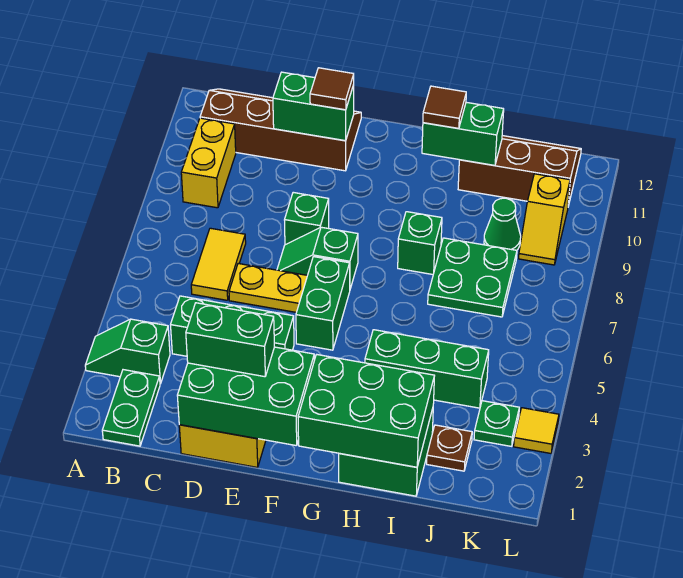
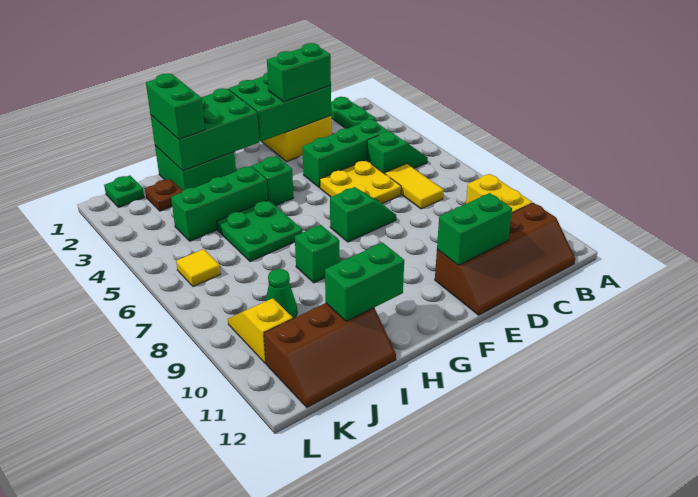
green 1x2 slope [85,319,170,384] -> green 1x2 slope moved to [367,131,428,174]
yellow 1x2 plate [229,264,307,312] -> yellow 2x2 plate [320,160,401,204]
green 1x1 brick [285,192,329,245] -> green 1x1 brick moved to [252,156,294,206]
brown 1x1 tile [310,68,354,110] -> none
green 1x2 brick [296,257,350,350] -> green 1x2 brick moved to [146,74,205,139]
brown 1x1 tile [423,86,466,128] -> none
green 2x2 plate [428,238,517,317] -> green 2x2 plate moved to [217,200,302,262]
green 1x1 plate [474,401,519,446] -> green 1x1 plate moved to [104,175,144,207]
yellow 1x1 tile [514,408,559,453] -> yellow 1x1 tile moved to [176,249,221,287]

